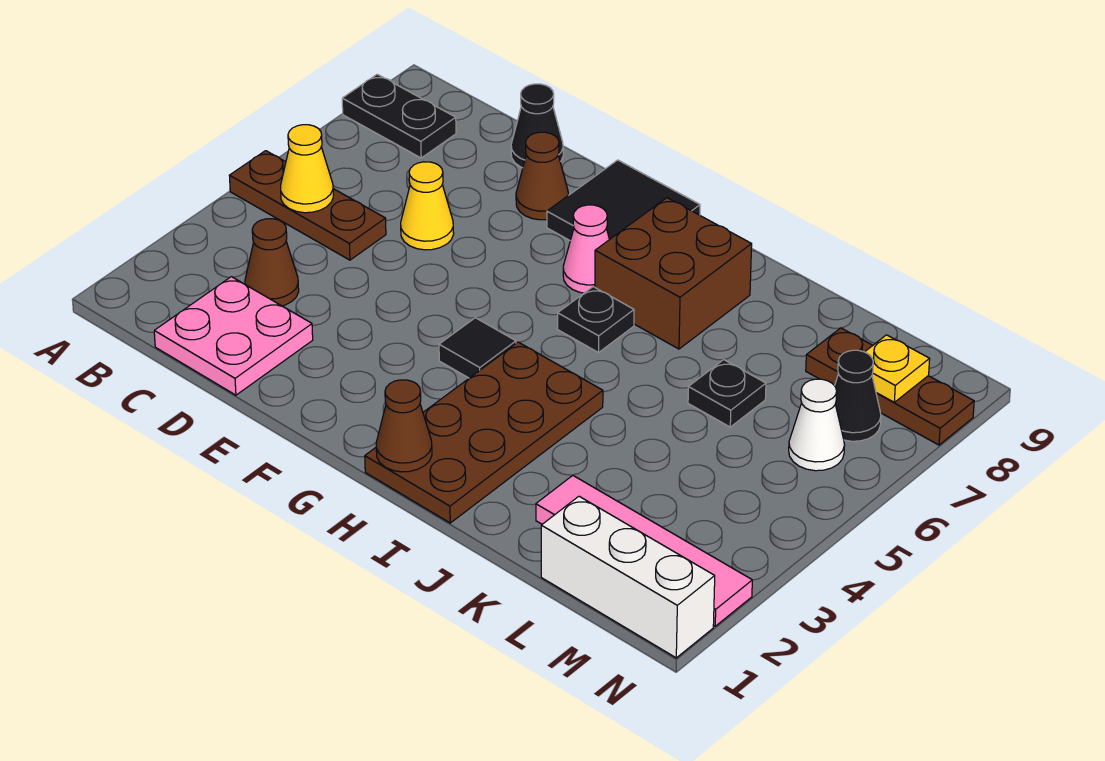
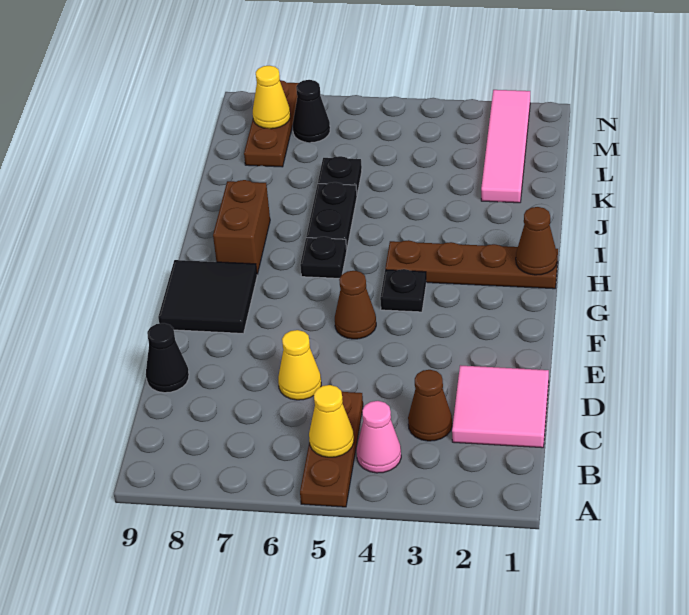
black 1x2 plate [342,74,456,158] -> black 1x2 plate moved to [306,182,357,249]
pink 2x2 plate [154,277,313,395] -> pink 2x2 tile [452,365,549,448]
brown 1x1 cone [516,132,568,220] -> brown 1x1 cone moved to [335,271,376,339]
black 1x1 tile [439,318,516,378] -> black 1x1 plate [380,269,426,312]
pink 1x1 cone [563,205,610,293] -> pink 1x1 cone moved to [357,401,401,473]
brown 2x4 plate [365,342,603,523] -> brown 1x4 plate [385,240,558,289]
brown 2x2 brick [595,198,752,349] -> brown 1x2 brick [213,180,270,274]
white 1x3 brick [541,496,715,658] -> none
white 1x1 cone [789,379,845,471] -> none
yellow 1x1 plate [865,335,930,402] -> yellow 1x1 cone [253,66,290,129]

